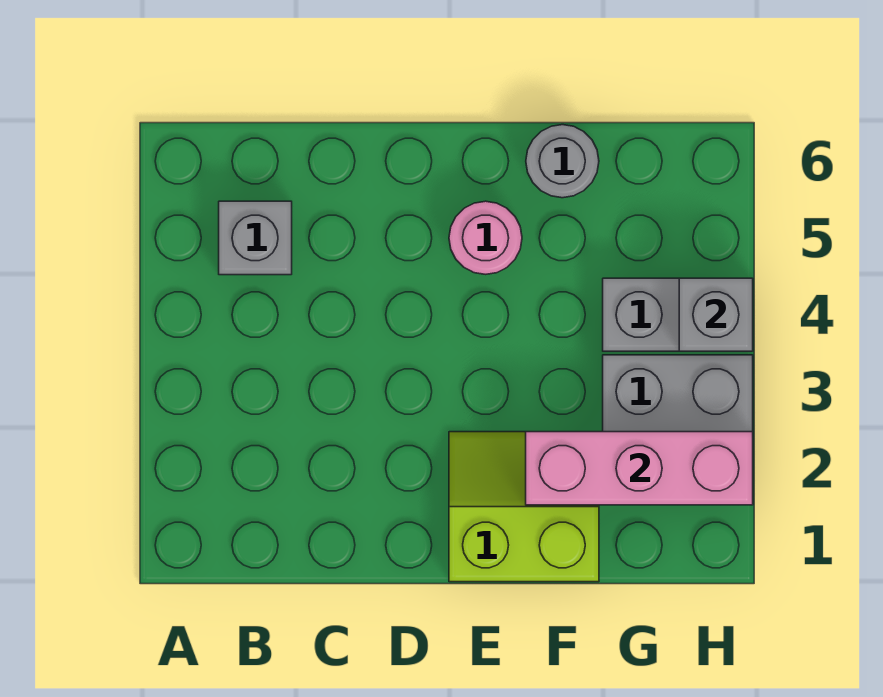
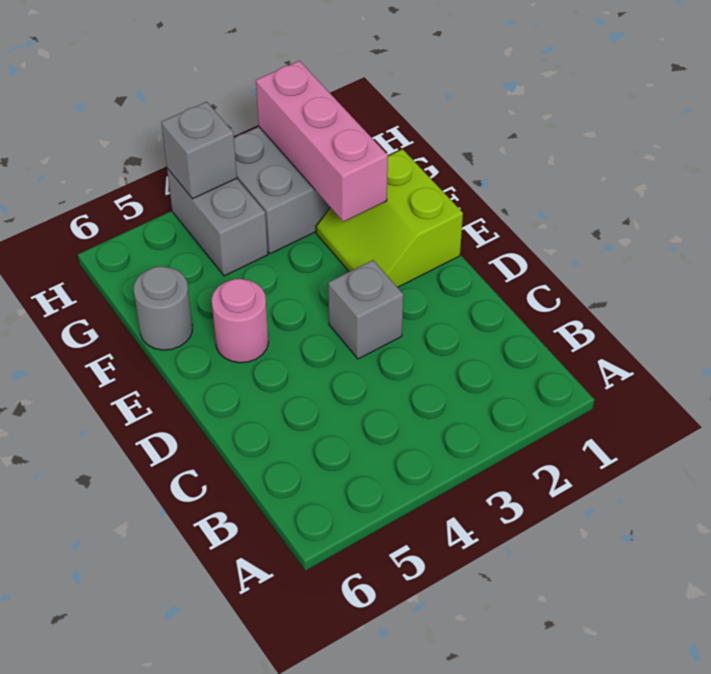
grey 1x1 brick [219,201,292,275] -> grey 1x1 brick moved to [328,260,403,359]

